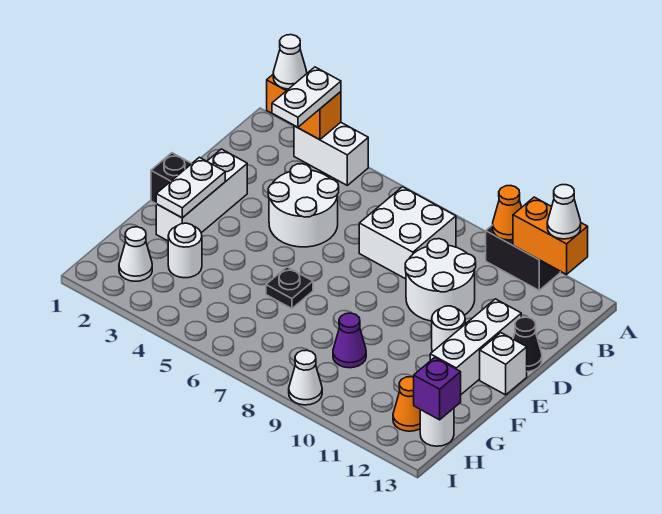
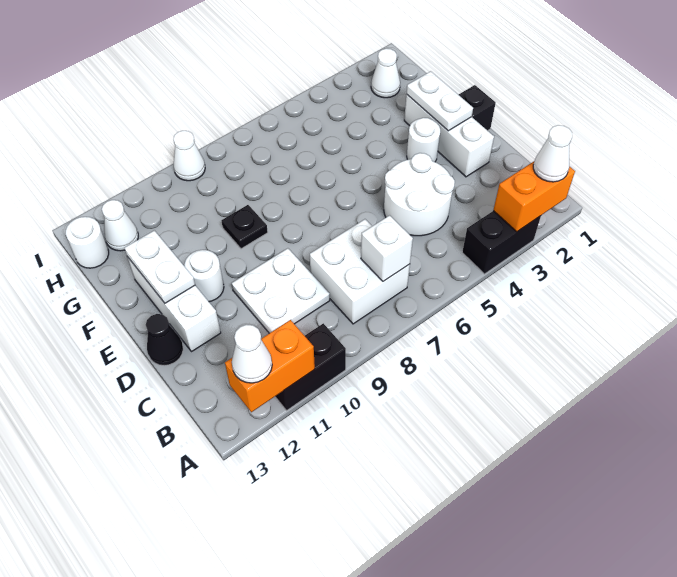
white 1x2 brick [294,122,368,185] -> black 1x2 brick [462,211,541,274]
white 1x2 plate [272,67,341,127] -> white 1x2 plate moved to [125,230,195,303]
orange 1x1 cone [493,186,522,240] -> none
white 2x2 round brick [405,239,476,321] -> white 2x2 plate [232,248,330,333]
white 1x1 brick [480,333,527,395] -> white 1x1 brick moved to [361,215,413,281]
black 1x1 plate [266,267,313,309] -> black 1x1 plate moved to [222,205,268,249]
white 1x1 round brick [168,223,202,278] -> white 1x1 round brick moved to [407,118,440,162]
purple 1x1 cone [333,313,366,368] -> none
orange 1x1 cone [393,377,420,431] -> white 1x1 cone [102,200,138,251]
purple 1x1 brick [414,357,461,420] -> none

